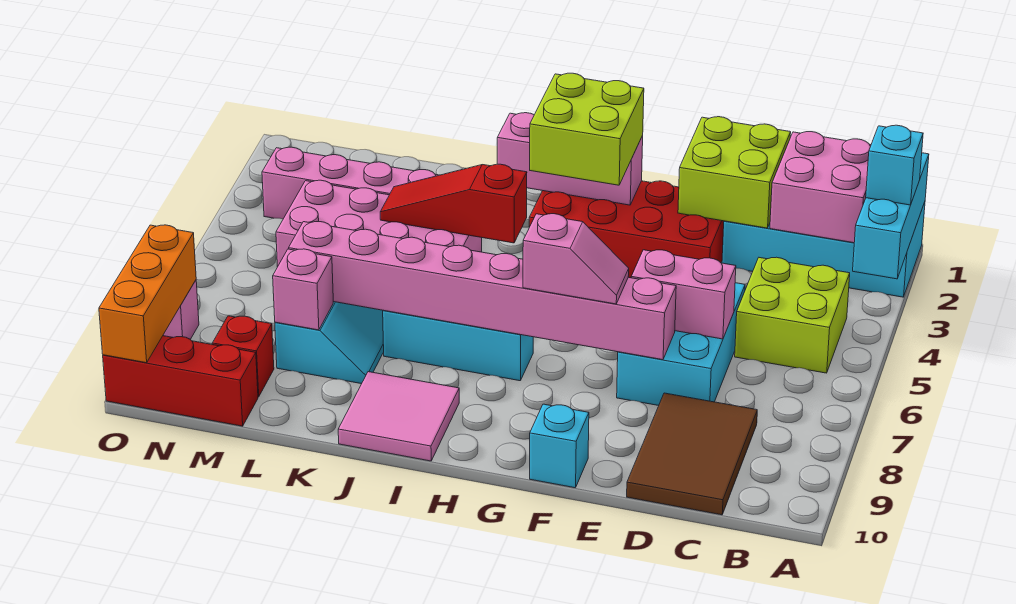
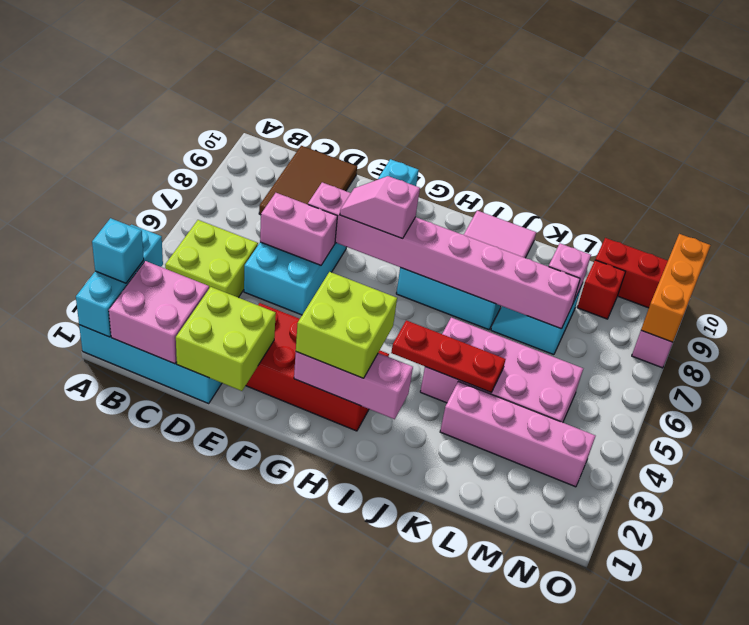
red 1x3 slope [380,164,527,243] -> red 1x3 plate [391,320,506,393]

